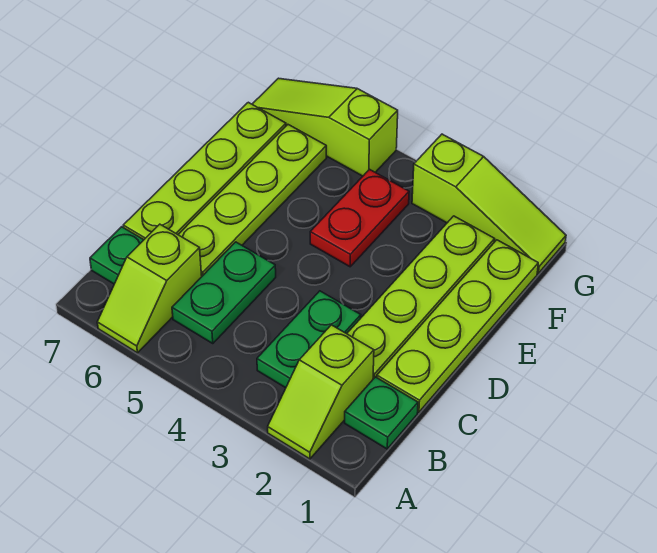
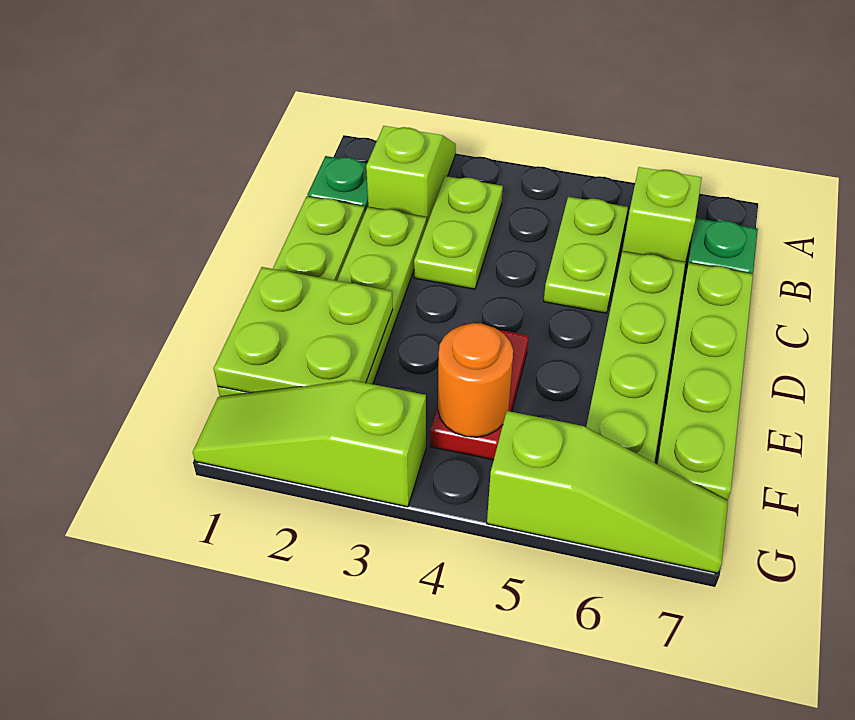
green 1x2 plate [257,291,361,388] -> lime 1x2 plate [414,176,503,289]
green 1x2 plate [172,242,276,344] -> lime 1x2 plate [544,197,628,313]
none -> lime 2x2 plate [214,267,393,393]
none -> orange 1x1 round brick [438,323,513,437]

